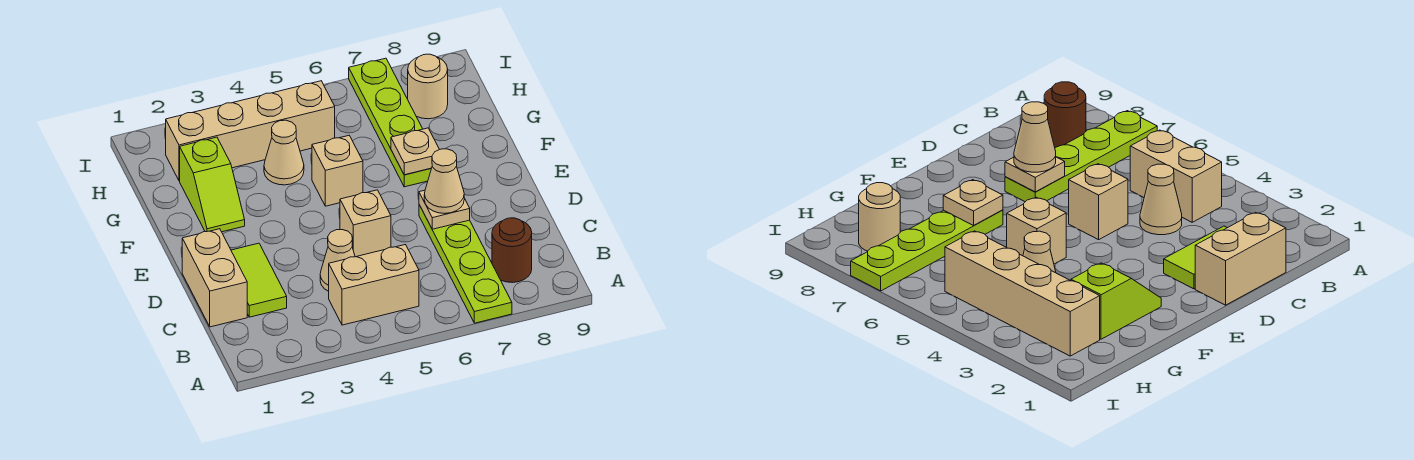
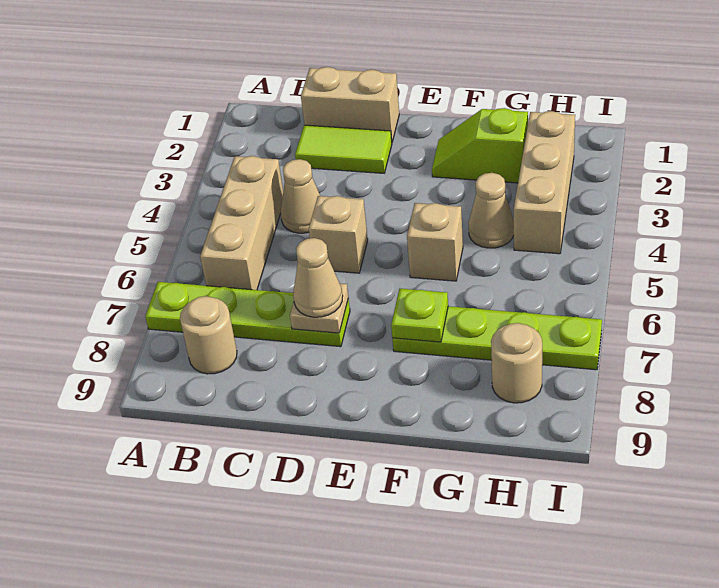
tan 1x2 brick [329,245,419,325] -> tan 1x3 brick [200,156,283,290]
brown 1x1 round brick [492,218,532,283] -> tan 1x1 round brick [180,296,237,374]
tan 1x1 plate [391,128,439,175] -> lime 1x1 plate [391,289,448,342]
tan 1x4 brick [166,81,335,181] -> tan 1x3 brick [514,111,575,254]

